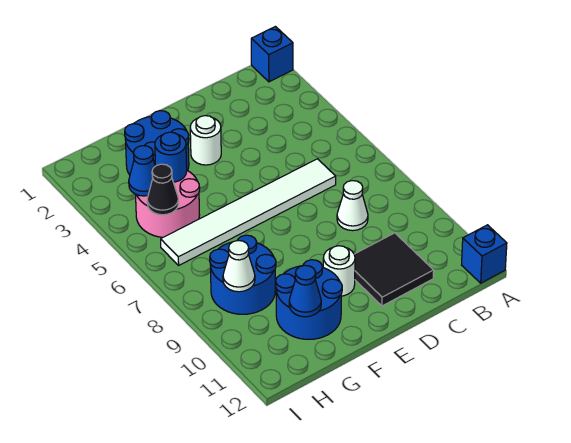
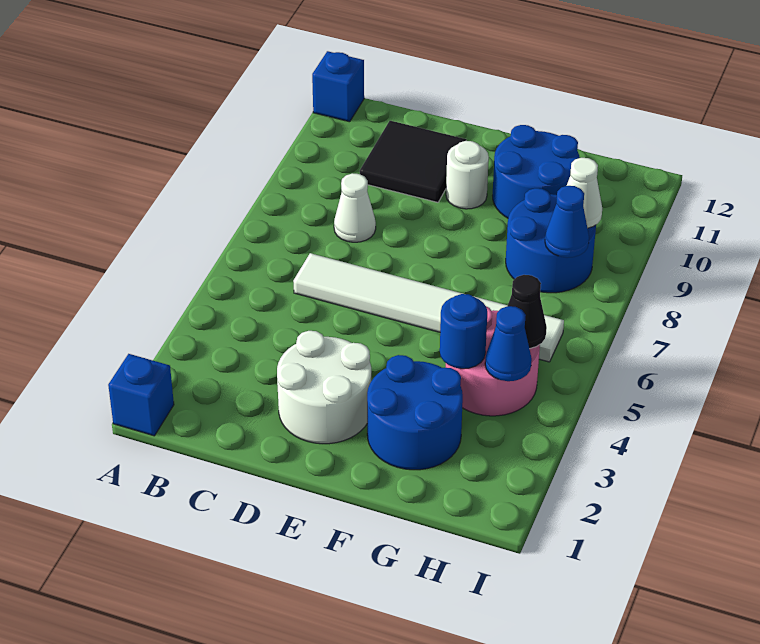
white 1x1 round brick [190,116,221,165] -> white 2x2 round brick [277,331,371,444]
blue 1x1 cone [289,265,321,317] -> blue 1x1 cone moved to [545,186,589,258]

